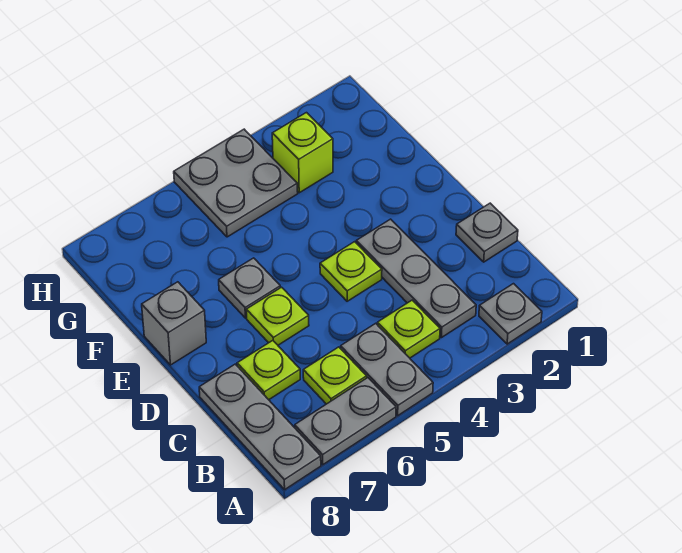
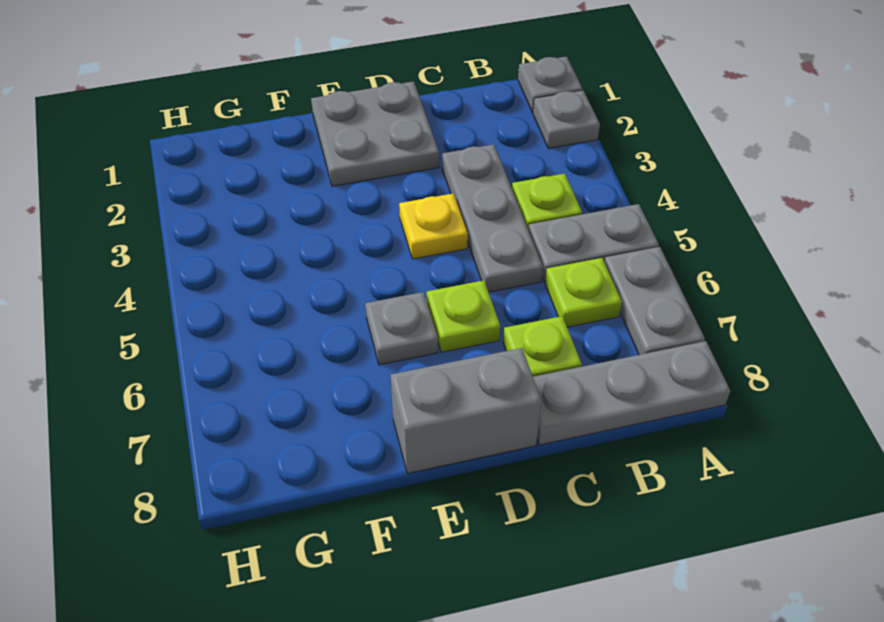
grey 1x3 plate [356,219,476,338] -> grey 1x3 plate turned to [442,144,543,292]
grey 1x1 plate [456,203,518,262] -> grey 1x1 plate moved to [518,57,582,113]
lime 1x1 plate [320,242,382,301] -> yellow 1x1 plate [399,194,468,259]
grey 1x1 brick [142,282,206,365] -> grey 1x2 brick [391,348,541,473]
lime 1x1 brick [272,113,333,193] -> none
grey 2x2 plate [174,129,298,237] -> grey 2x2 plate moved to [311,81,439,186]

